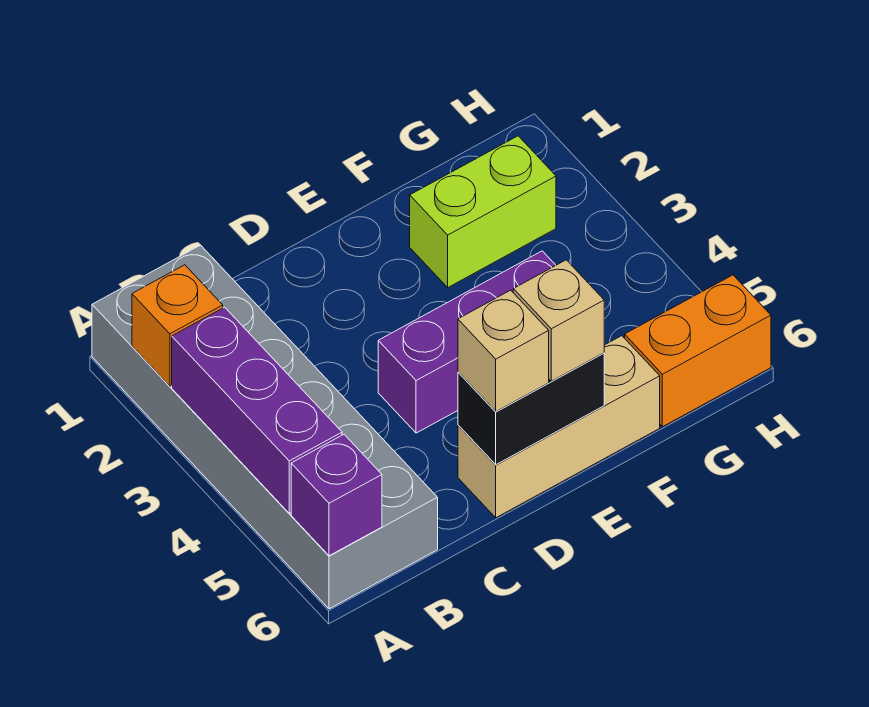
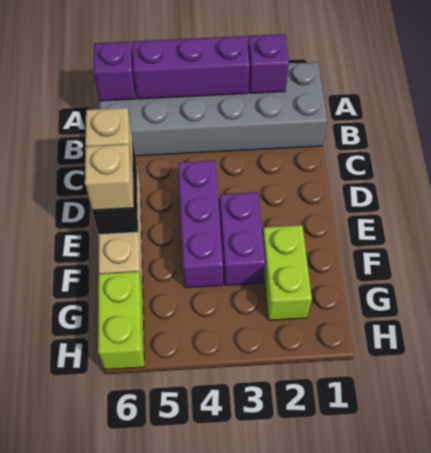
orange 1x1 brick [132,265,223,386] -> purple 1x1 brick [248,34,289,93]
none -> purple 1x2 brick [220,192,265,285]
orange 1x2 brick [625,275,771,427] -> lime 1x2 brick [98,272,144,369]

